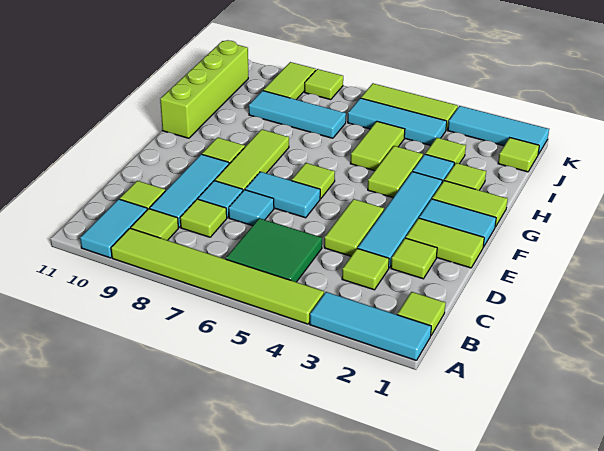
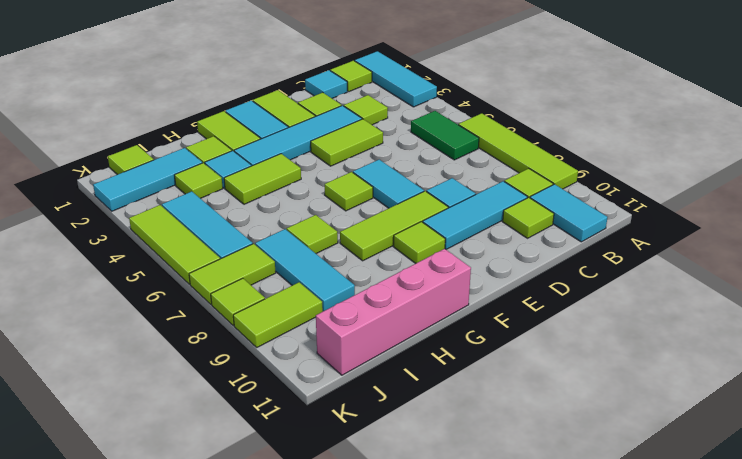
lime 1x6 tile [111,228,324,324] -> lime 1x4 tile [458,113,578,189]
cyan 1x2 tile [80,199,147,258] -> cyan 1x2 tile turned to [530,184,607,242]
green 2x2 tile [226,218,322,282] -> green 1x2 tile [411,111,479,160]
lime 1x1 tile [180,199,227,237] -> lime 1x1 tile moved to [287,215,338,254]
cyan 1x1 tile [229,190,274,226] -> cyan 1x1 tile moved to [305,70,347,99]
lime 1x4 brick [160,40,248,138] -> pink 1x4 brick [316,249,471,375]
lime 1x2 tile [350,121,405,171] -> lime 1x2 tile moved to [189,244,276,304]
cyan 1x3 tile [448,106,549,154] -> cyan 1x3 tile turned to [93,148,202,211]

